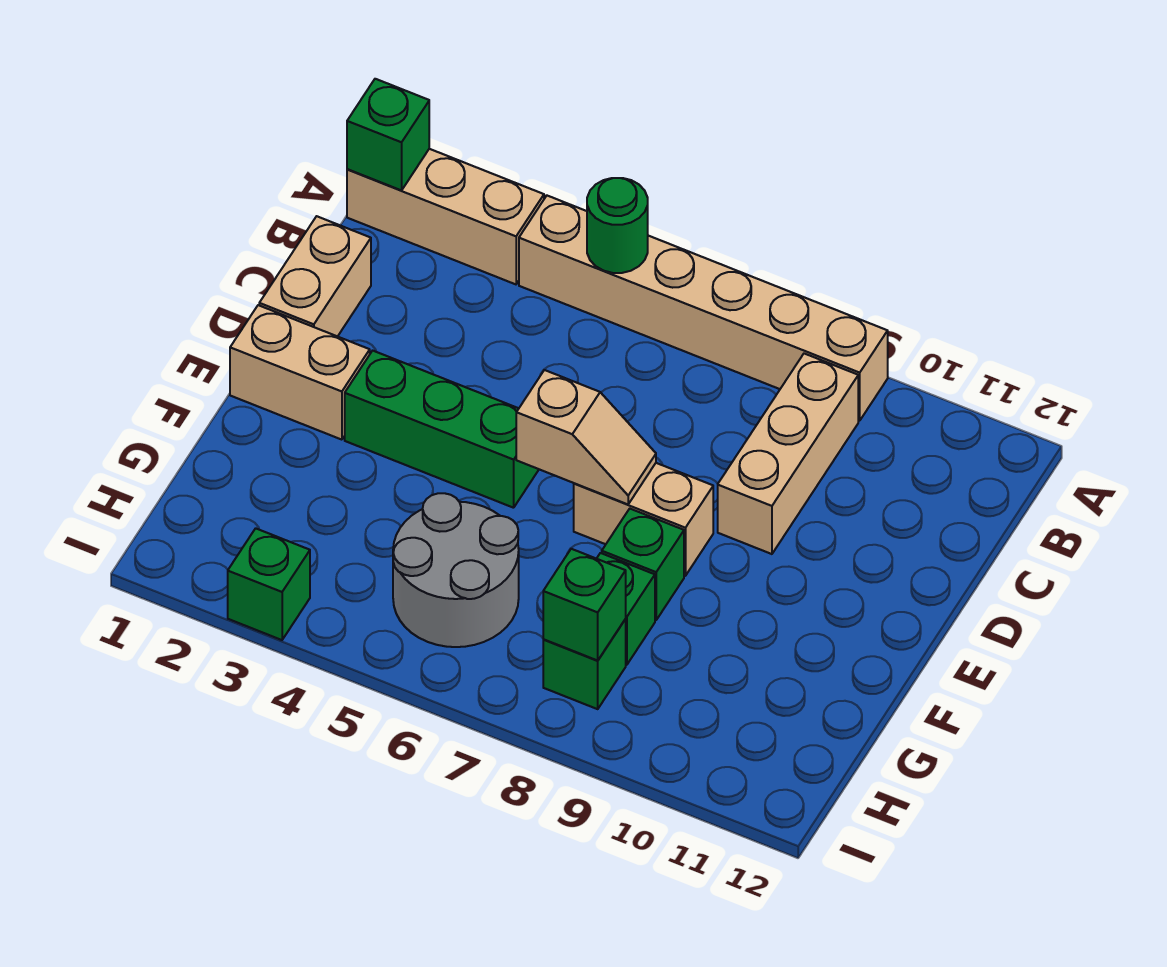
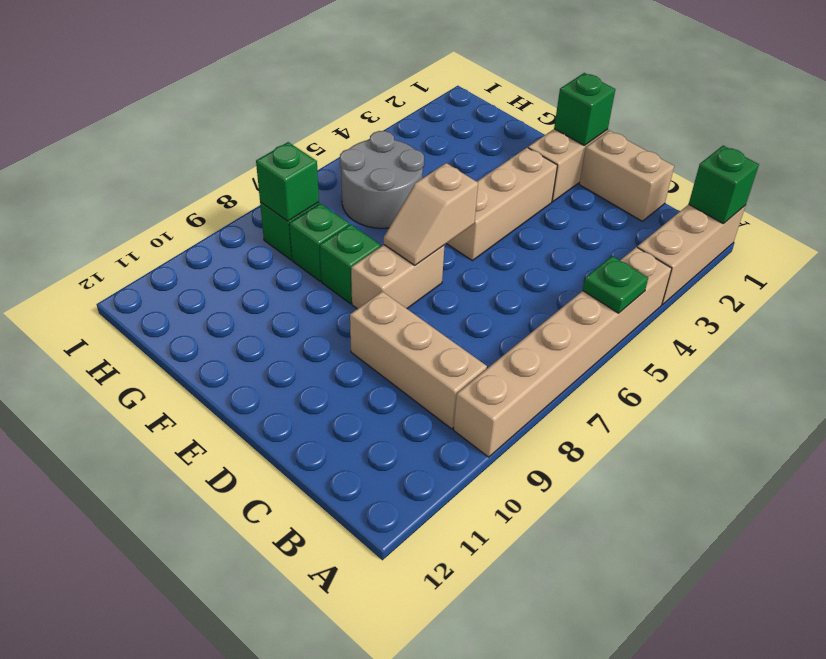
green 1x1 round brick [587,178,648,273] -> green 1x1 plate [583,256,648,313]
green 1x3 brick [345,351,539,508] -> tan 1x3 brick [446,148,557,261]
green 1x1 brick [228,528,310,640] -> green 1x1 brick moved to [554,73,615,146]

